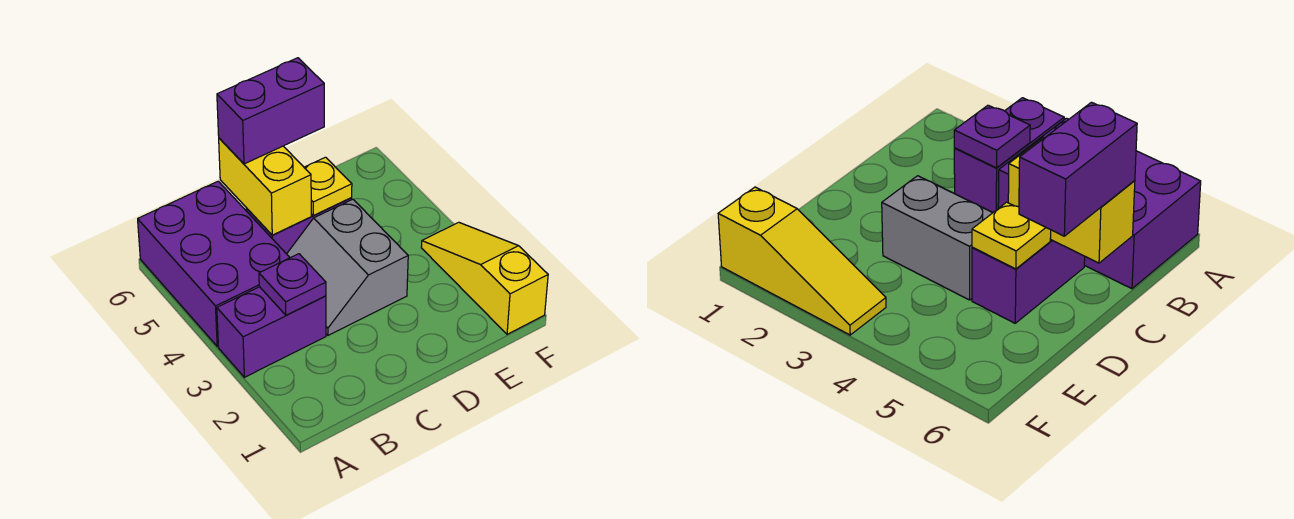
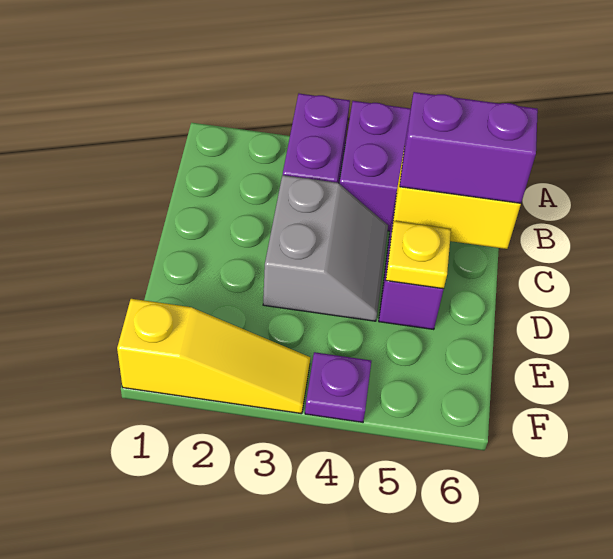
purple 1x1 plate [259,254,326,315] -> purple 1x1 plate moved to [305,352,371,422]
grey 2x2 slope [287,199,408,335] -> grey 2x2 slope turned to [263,175,388,321]
purple 1x2 brick [217,58,324,164] -> purple 1x2 brick turned to [400,92,538,203]

